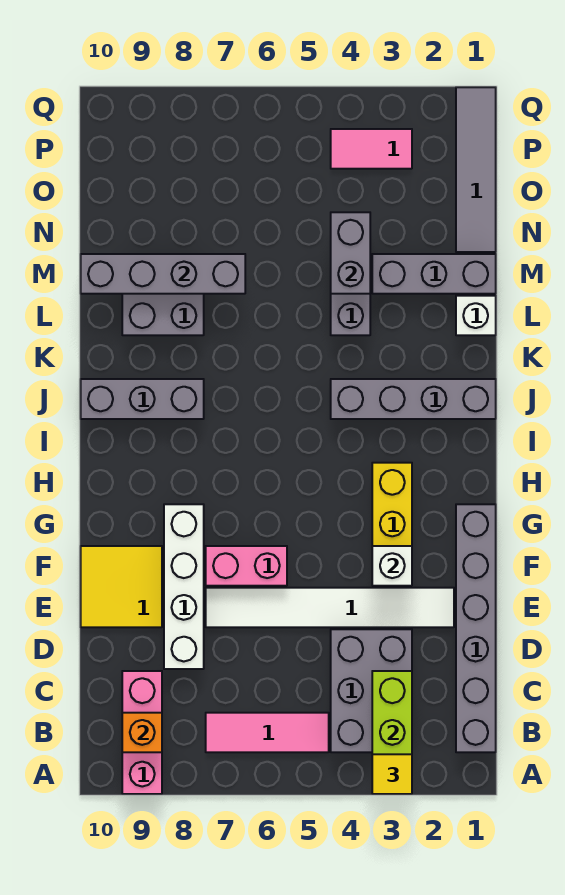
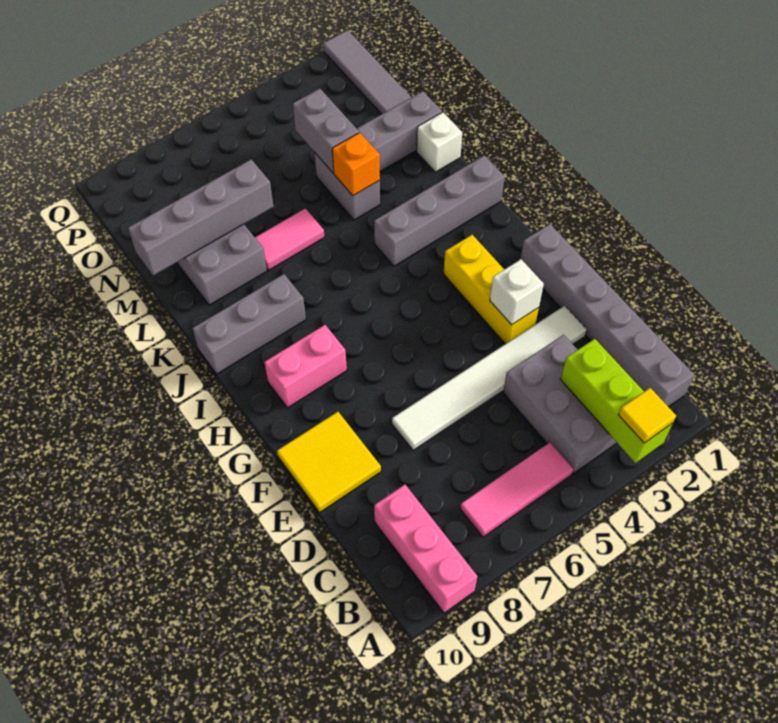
orange 1x1 brick [122,713,162,752] -> orange 1x1 brick moved to [332,133,380,196]
white 1x4 brick [164,504,204,669] -> none
pink 1x2 brick [206,546,287,586] -> pink 1x2 brick moved to [264,325,347,408]
pink 1x2 tile [331,129,412,169] -> pink 1x2 tile moved to [255,208,324,270]

